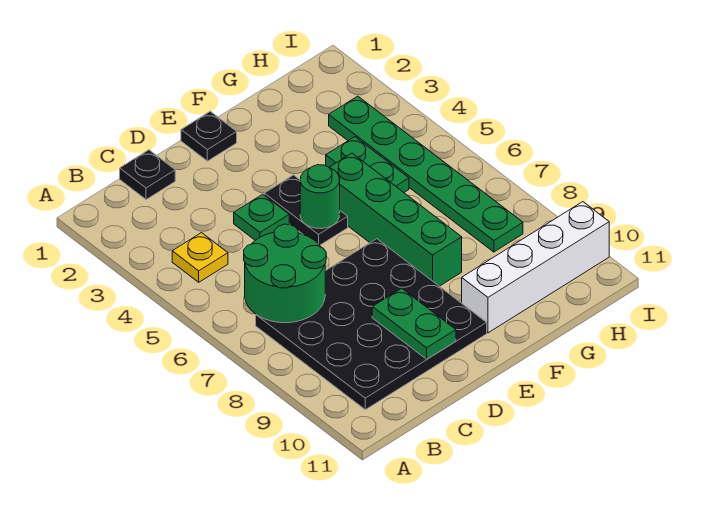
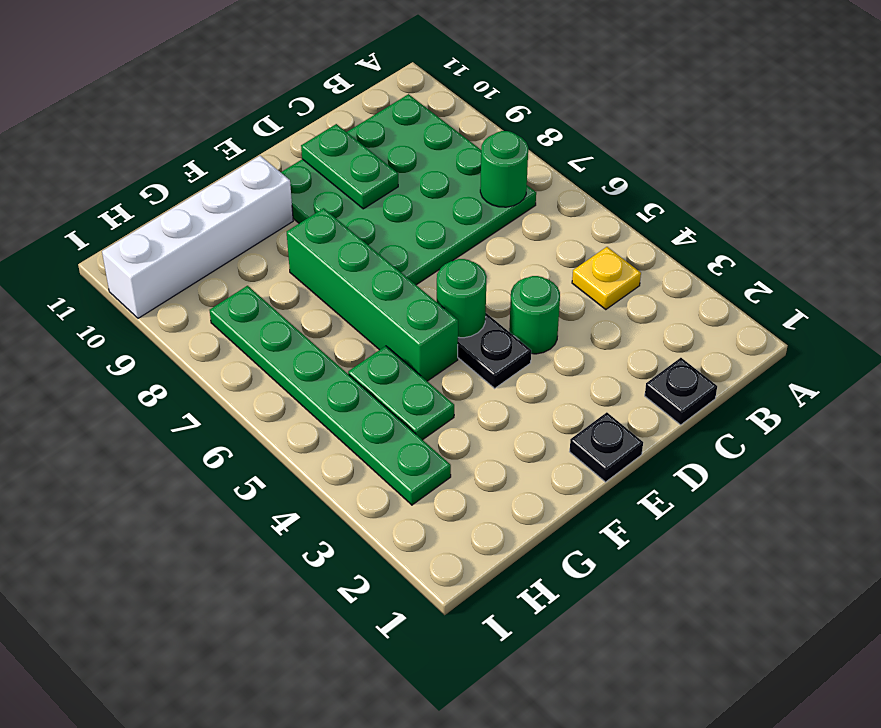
green 2x2 round brick [244,224,326,323] -> green 1x1 round brick [480,131,528,207]
black 4x4 plate [256,239,487,410] -> green 4x4 plate [281,94,536,285]
green 1x1 plate [234,194,289,240] -> green 1x1 round brick [509,276,560,354]

